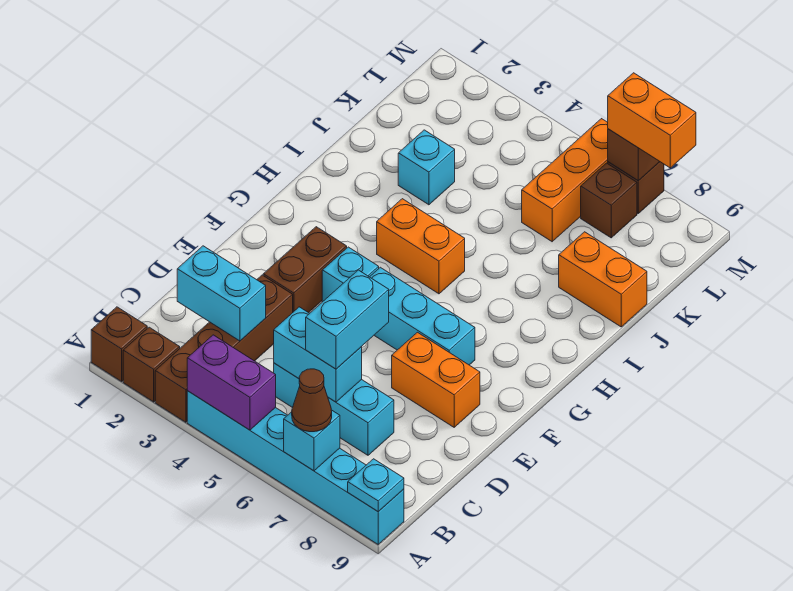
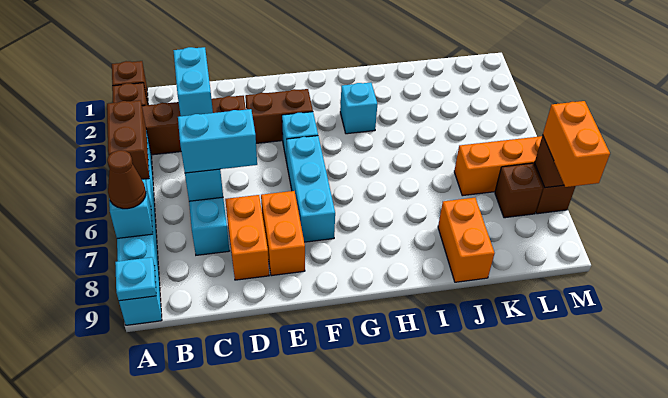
purple 1x2 brick [187,335,276,430] -> brown 1x2 brick [107,100,149,179]
orange 1x2 brick [377,199,465,294] -> orange 1x2 brick moved to [225,195,269,280]
cyan 1x1 brick [398,130,455,205] -> cyan 1x1 brick moved to [340,83,377,134]

